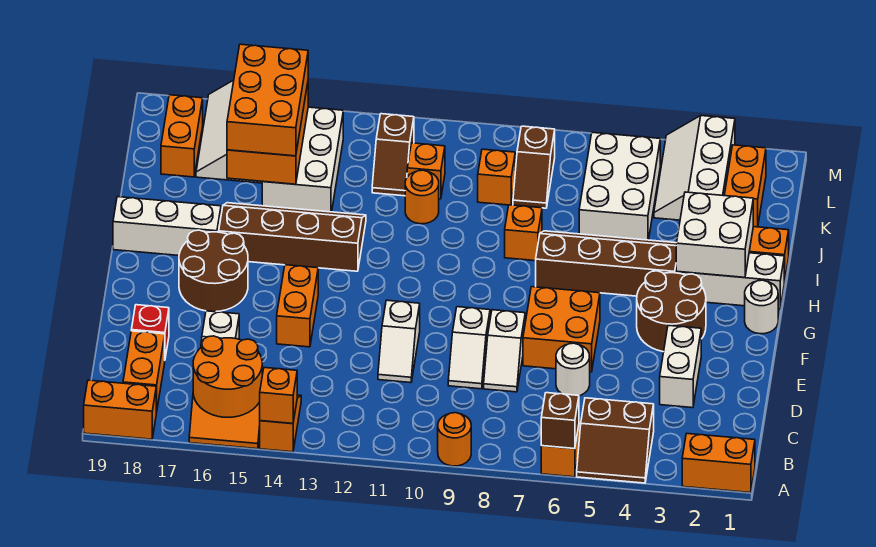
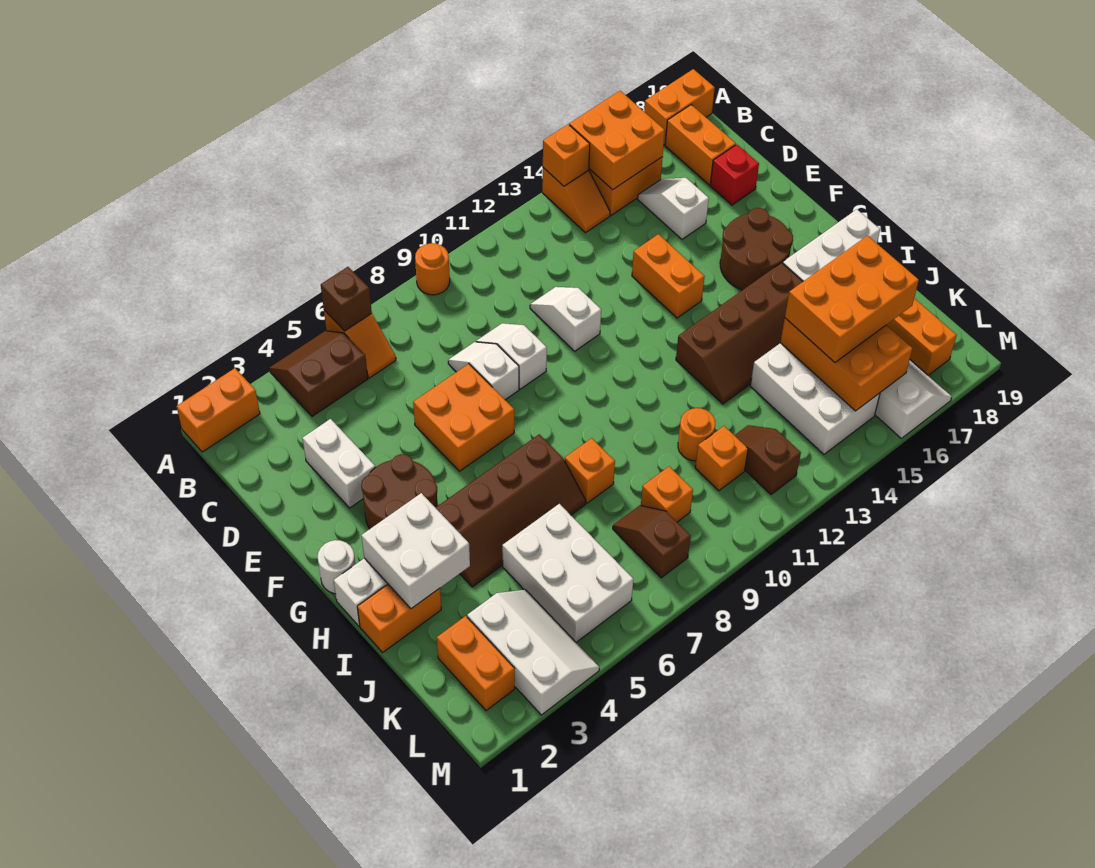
orange 2x2 round brick [193,336,262,417] -> orange 2x2 brick [569,91,665,190]
white 1x1 round brick [556,343,590,396] -> none
orange 2x3 brick [227,44,308,156] -> orange 2x3 brick turned to [785,236,919,362]

